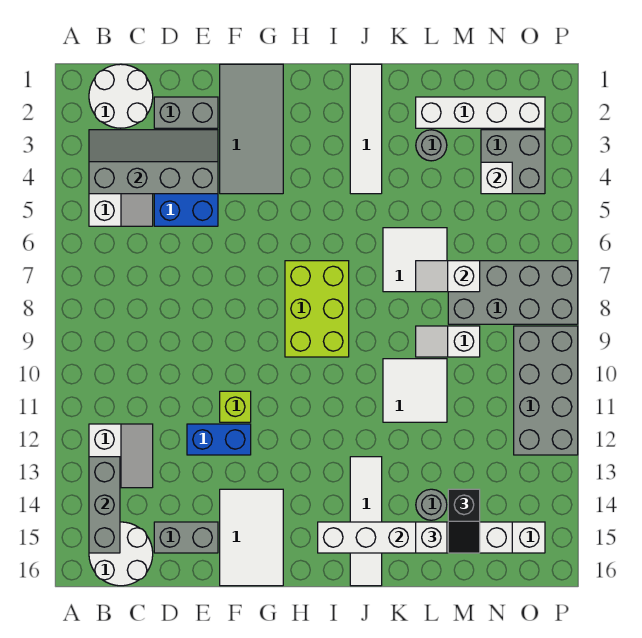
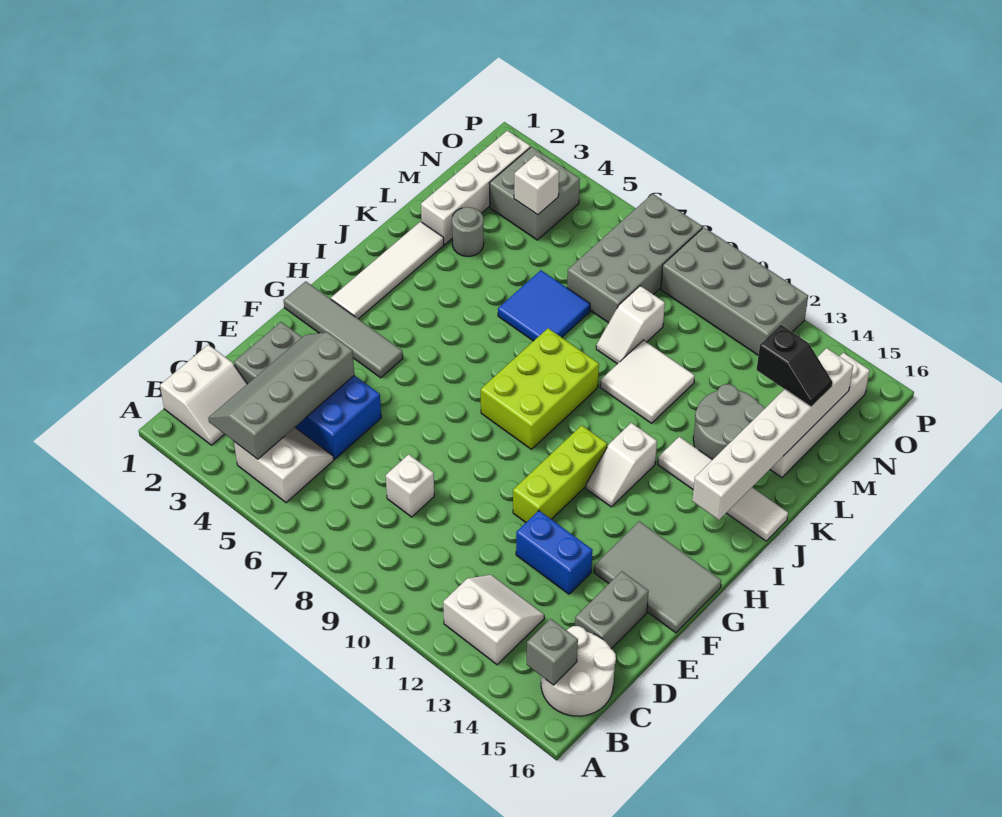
white 2x2 round brick [89,64,153,128] -> white 2x2 slope [160,345,247,445]
grey 1x3 brick [89,457,120,553] -> grey 1x1 brick [527,619,578,685]
blue 1x2 brick [187,424,251,455] -> blue 1x2 brick turned to [516,511,593,594]
grey 2x4 tile [220,64,283,194] -> grey 1x4 tile [284,281,403,378]
lime 1x1 brick [220,391,251,422] -> lime 1x3 brick [513,425,607,522]
white 2x3 tile [220,489,283,586] -> grey 2x3 tile [594,521,721,633]
lime 2x3 brick [285,261,349,357] -> lime 2x3 brick turned to [481,328,599,449]
white 1x4 tile [350,64,382,194] -> white 1x4 tile turned to [331,222,444,319]
white 2x2 tile [383,228,447,292] -> blue 2x2 tile [498,270,590,341]
white 1x2 slope [416,261,480,292] -> white 1x2 slope moved to [586,423,657,507]
grey 1x1 round brick [416,489,447,520] -> grey 2x2 round brick [693,384,765,460]
white 1x1 brick [416,522,447,553] -> white 1x1 brick moved to [386,454,434,517]

